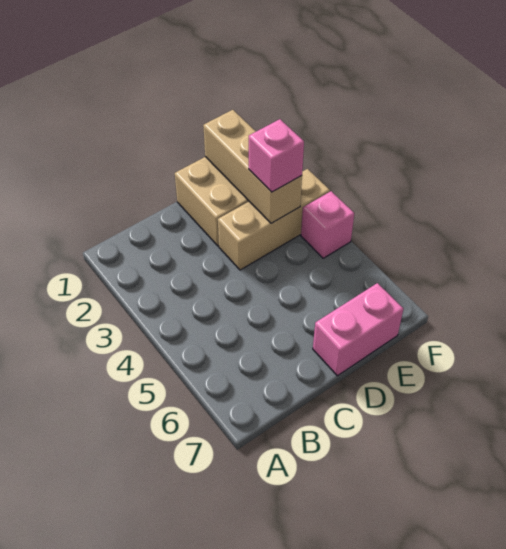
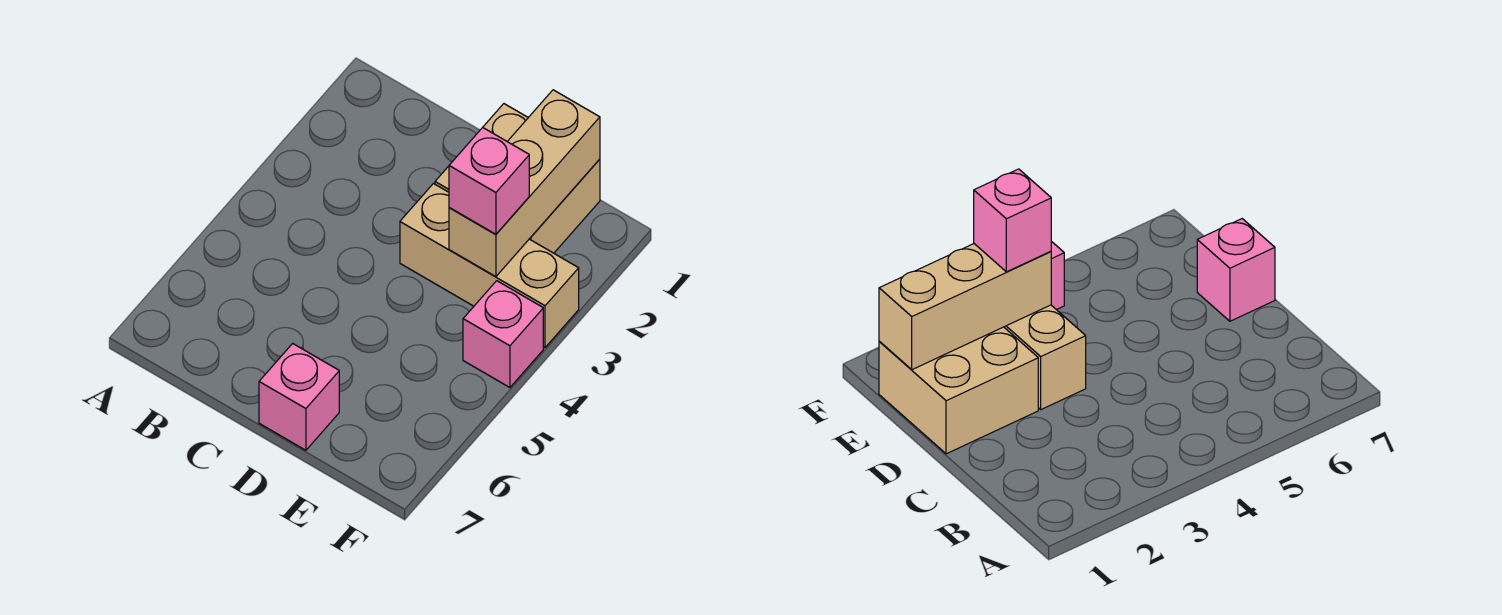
pink 1x2 brick [313,283,404,376] -> pink 1x1 brick [259,344,339,450]

